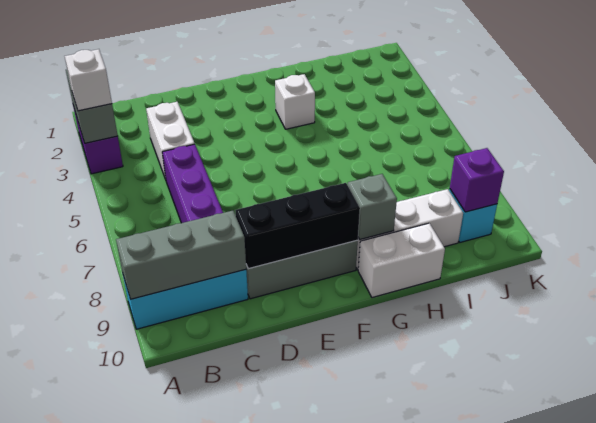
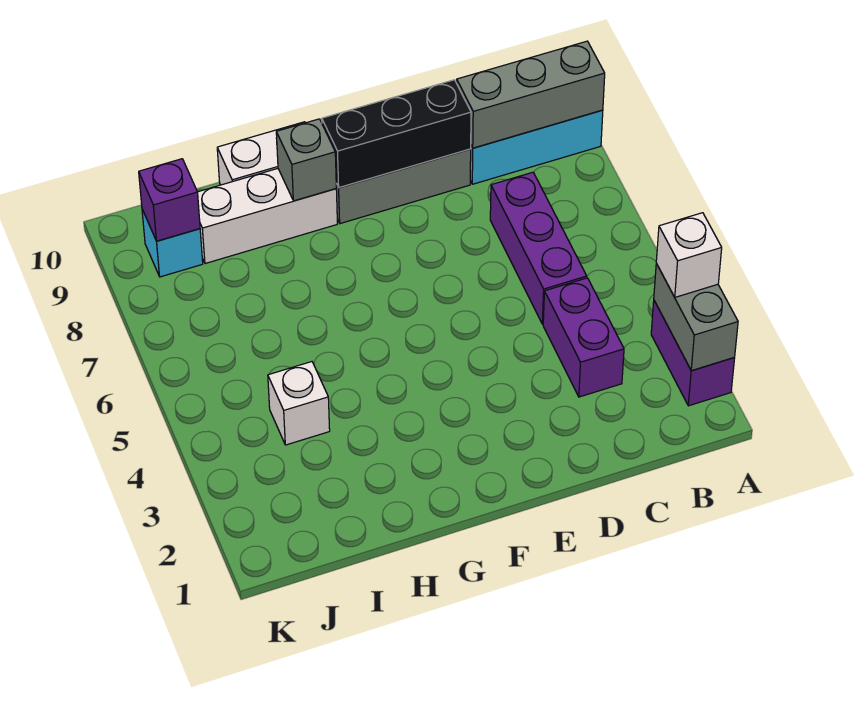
white 1x2 brick [146,102,195,179] -> purple 1x2 brick [543,278,624,397]
white 1x1 brick [275,74,315,129] -> white 1x1 brick moved to [268,362,330,445]

